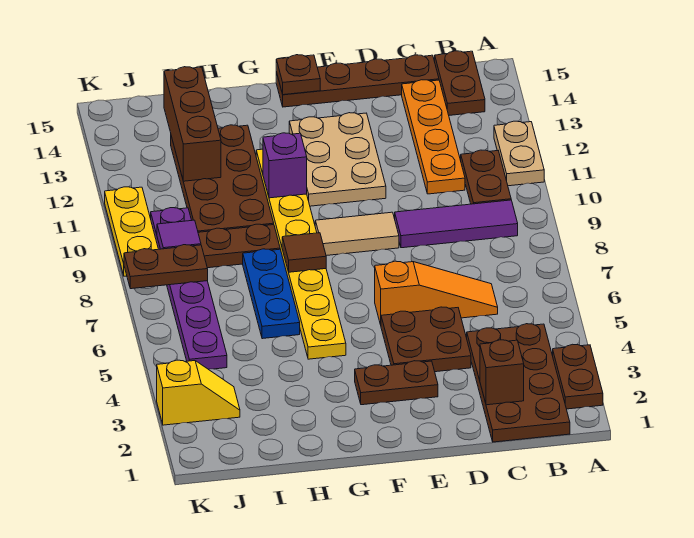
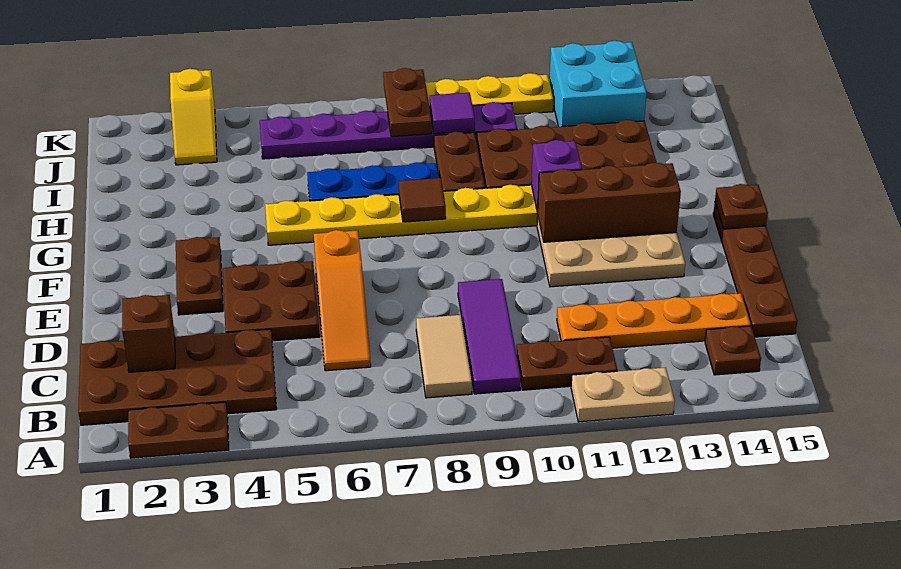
brown 1x2 plate [435,51,485,115] -> brown 1x1 plate [705,326,761,375]
tan 1x2 tile [315,212,399,256] -> tan 1x2 tile moved to [416,315,472,398]
brown 1x3 brick [164,67,221,181] -> brown 1x3 brick moved to [538,163,681,242]
none -> cyan 2x2 brick [549,41,647,127]

